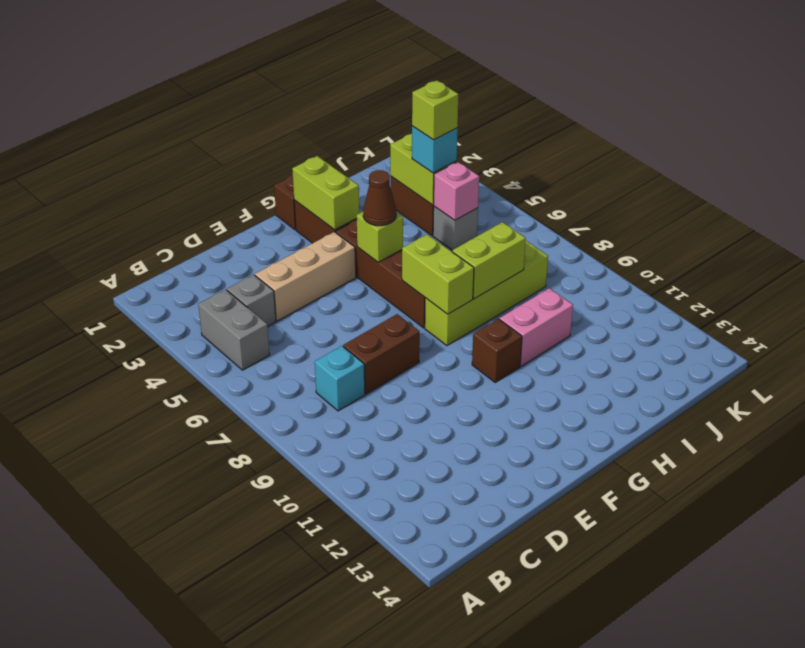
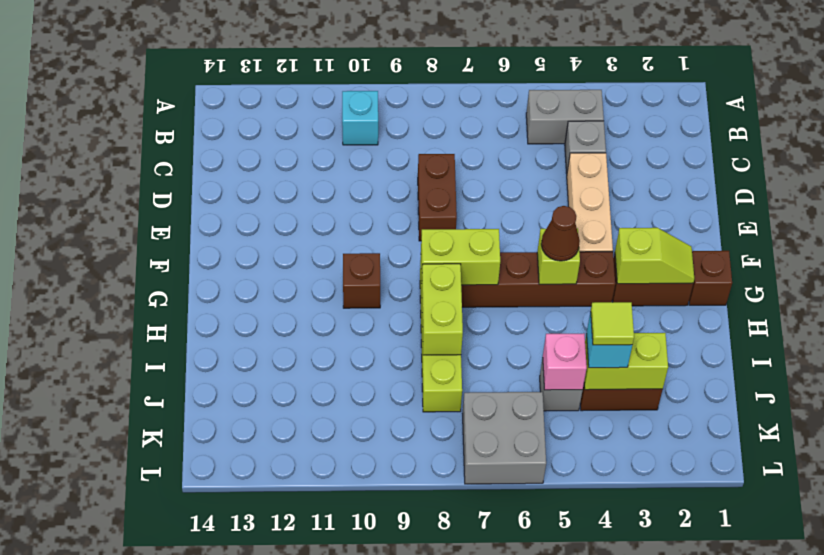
cyan 1x1 brick [315,346,365,411] -> cyan 1x1 brick moved to [342,91,378,145]
lime 1x2 brick [292,156,359,230] -> lime 1x2 slope [615,228,694,284]
pink 1x2 brick [499,288,573,366] -> none
lime 1x1 brick [412,80,458,140] -> lime 1x1 tile [591,302,634,345]
none -> grey 2x2 brick [463,392,546,484]

